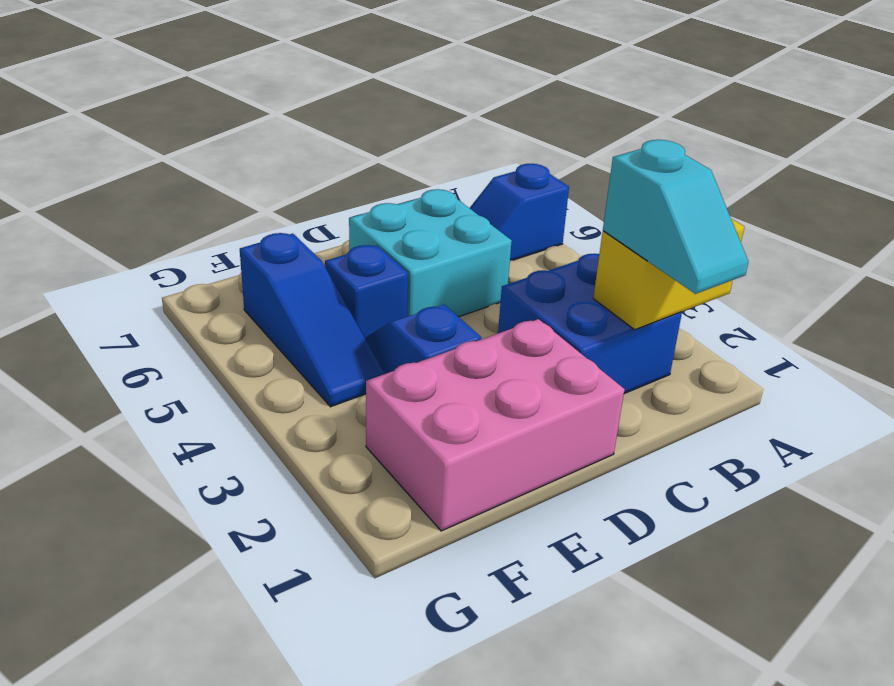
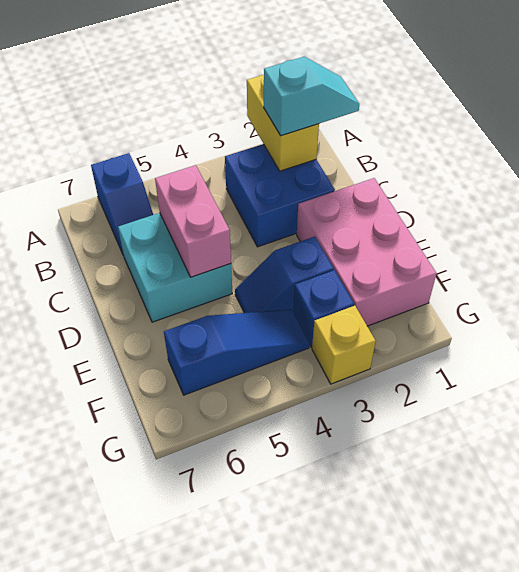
none -> pink 1x2 brick [155,165,231,277]
blue 1x1 brick [325,245,408,337] -> blue 1x1 brick moved to [293,270,354,347]
none -> yellow 1x1 brick [312,306,376,384]

